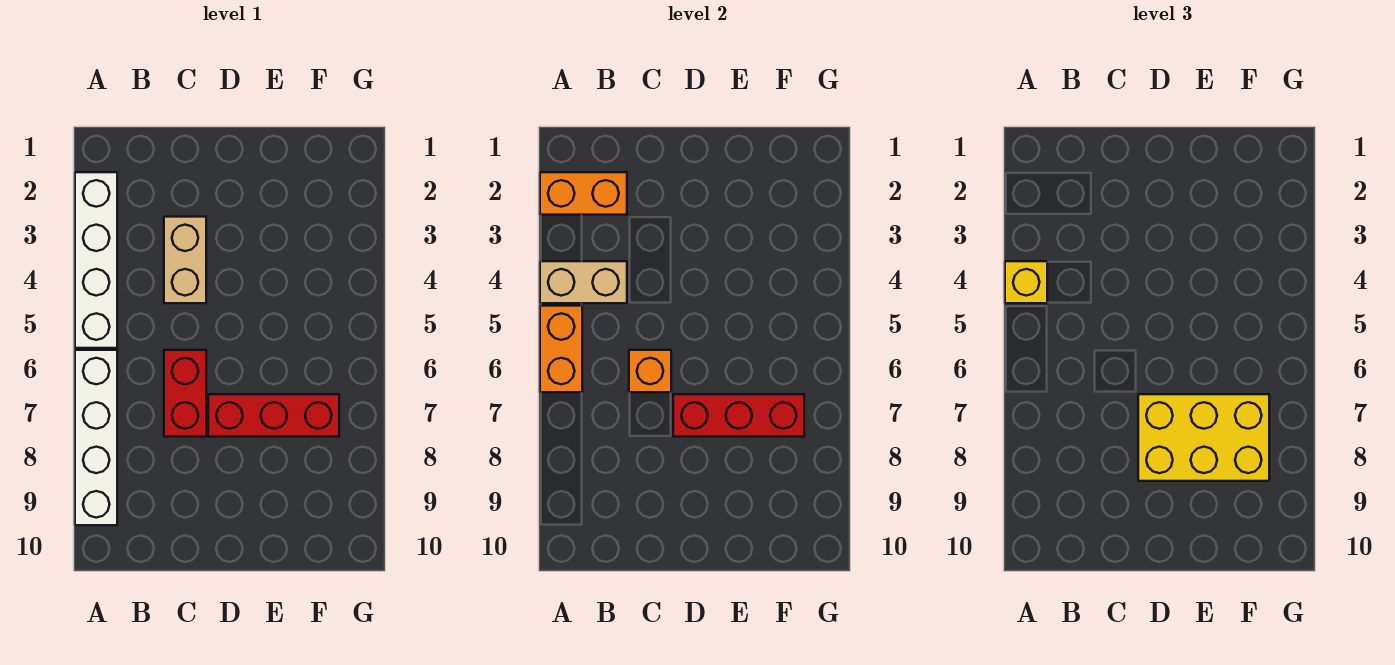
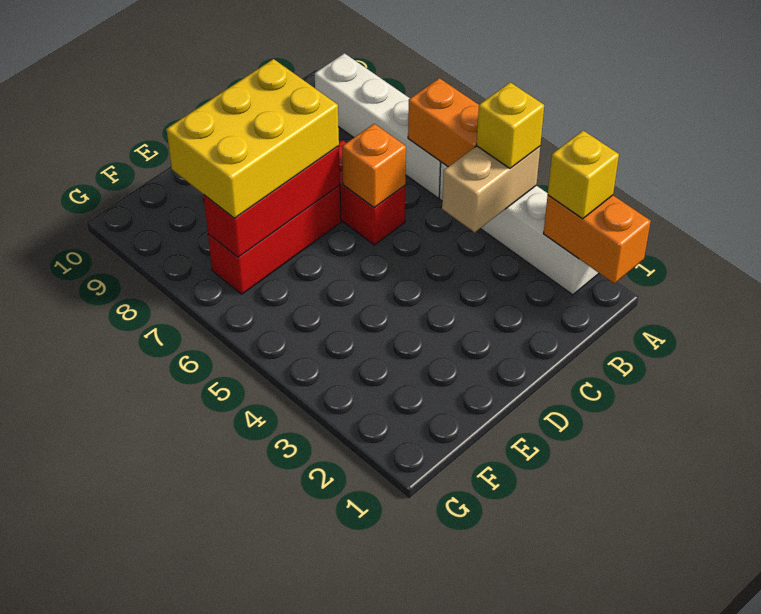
orange 1x2 brick [540,172,627,215] -> orange 1x2 brick turned to [543,195,651,283]
none -> yellow 1x1 brick [548,131,619,219]
tan 1x2 brick [164,217,206,303] -> none

